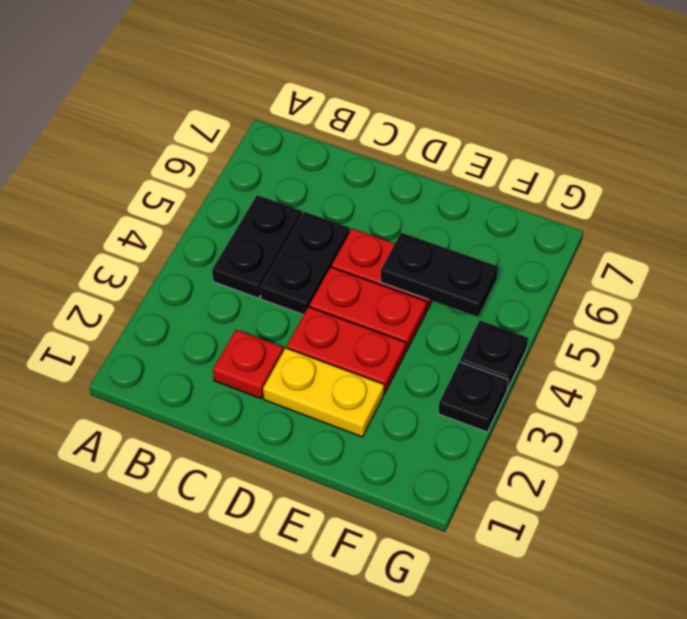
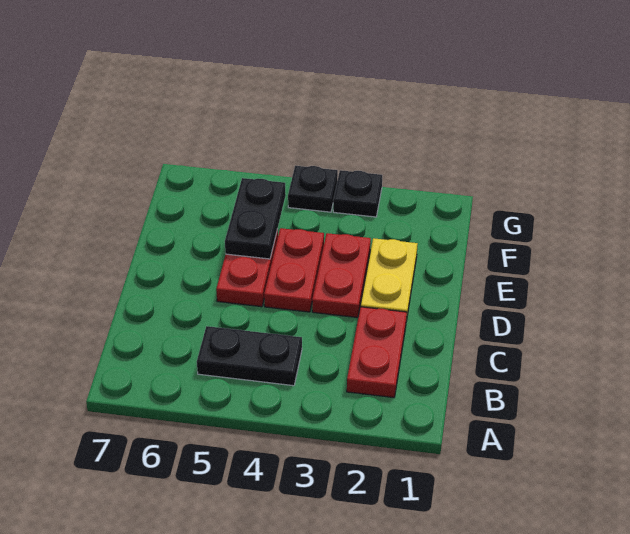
red 1x1 plate [213,330,283,398] -> red 1x2 plate [347,307,407,398]
black 1x2 plate [260,212,350,315] -> none

